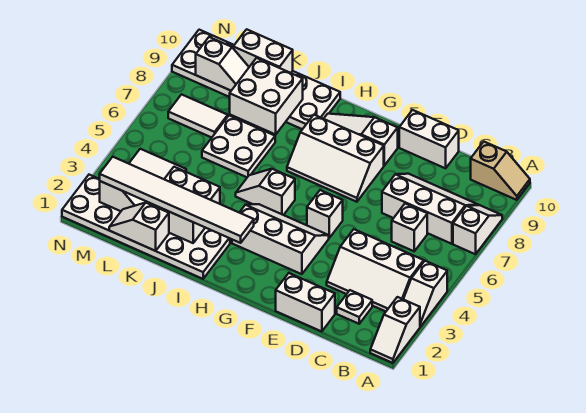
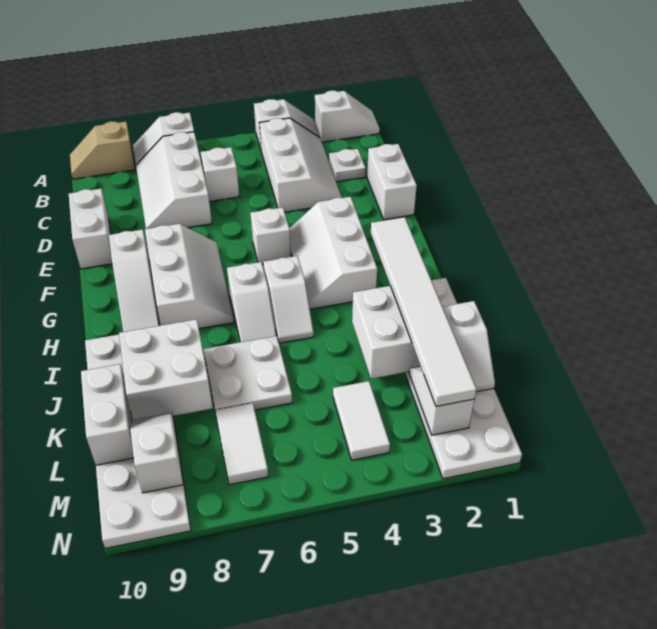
tan 1x2 slope [471,142,530,200] -> tan 1x2 slope turned to [70,121,135,179]
none -> white 1x2 slope [227,262,276,342]

